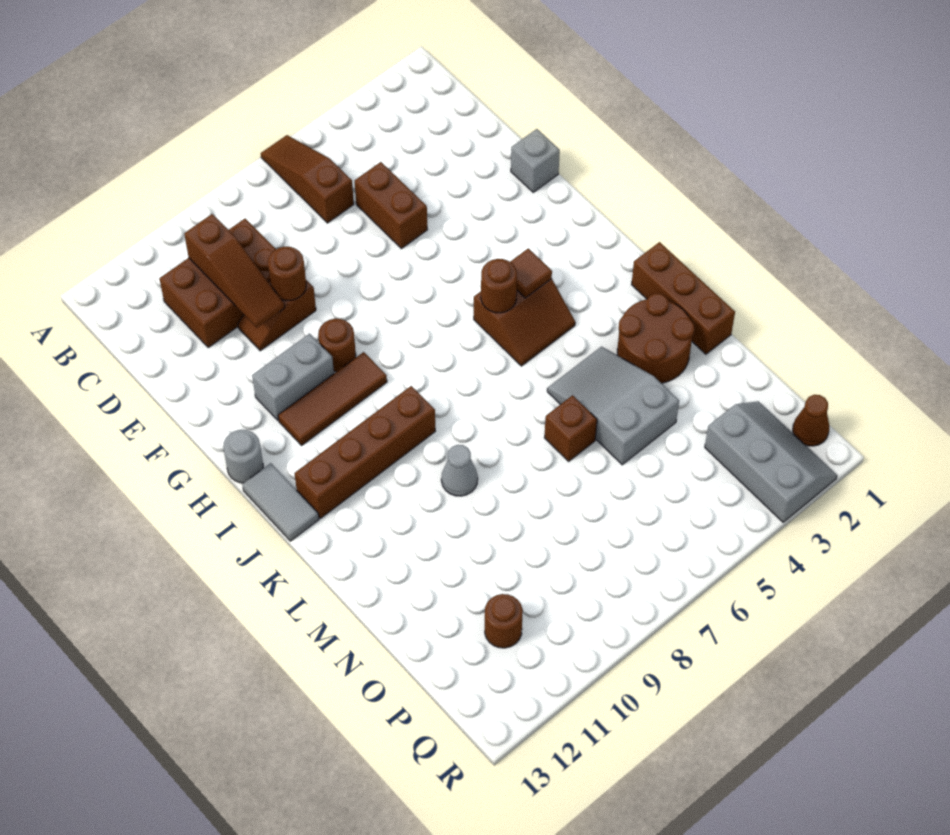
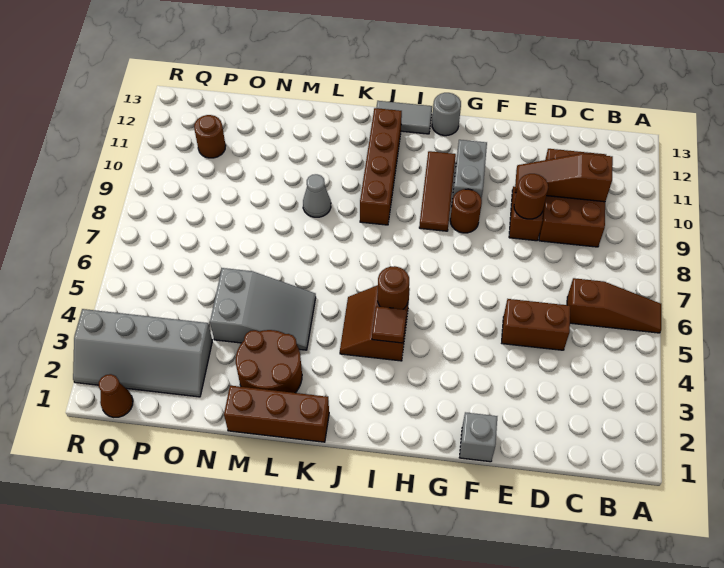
brown 1x1 brick [544,395,597,461] -> none
grey 2x3 slope [705,401,837,522] -> grey 2x4 slope [73,309,212,397]

